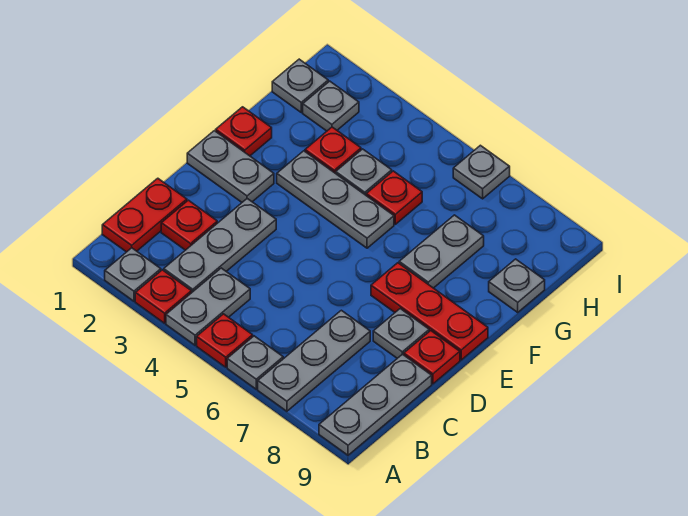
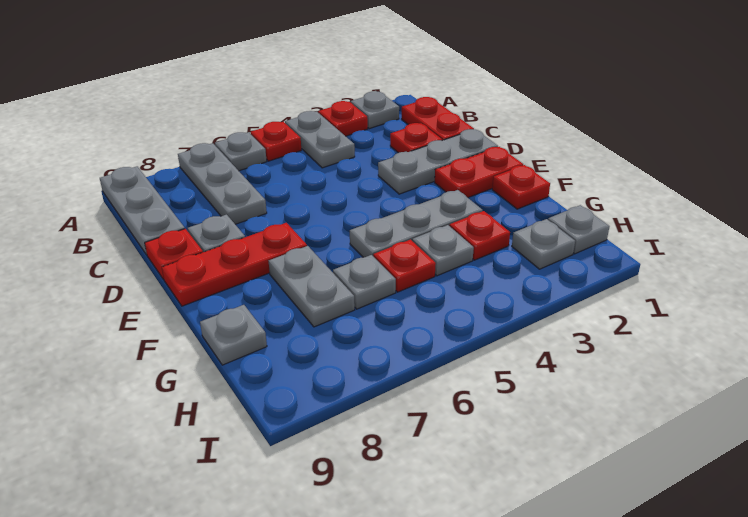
grey 1x3 plate [164,199,276,293] -> grey 1x3 plate turned to [378,129,498,194]
grey 1x2 plate [187,131,274,202] -> red 1x2 plate [435,147,523,198]
grey 1x1 plate [453,145,510,199] -> grey 1x1 plate moved to [333,255,396,309]

